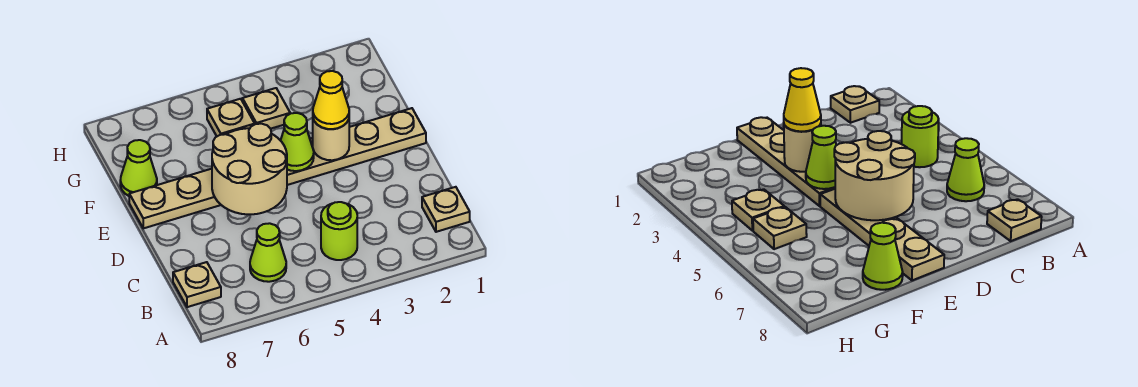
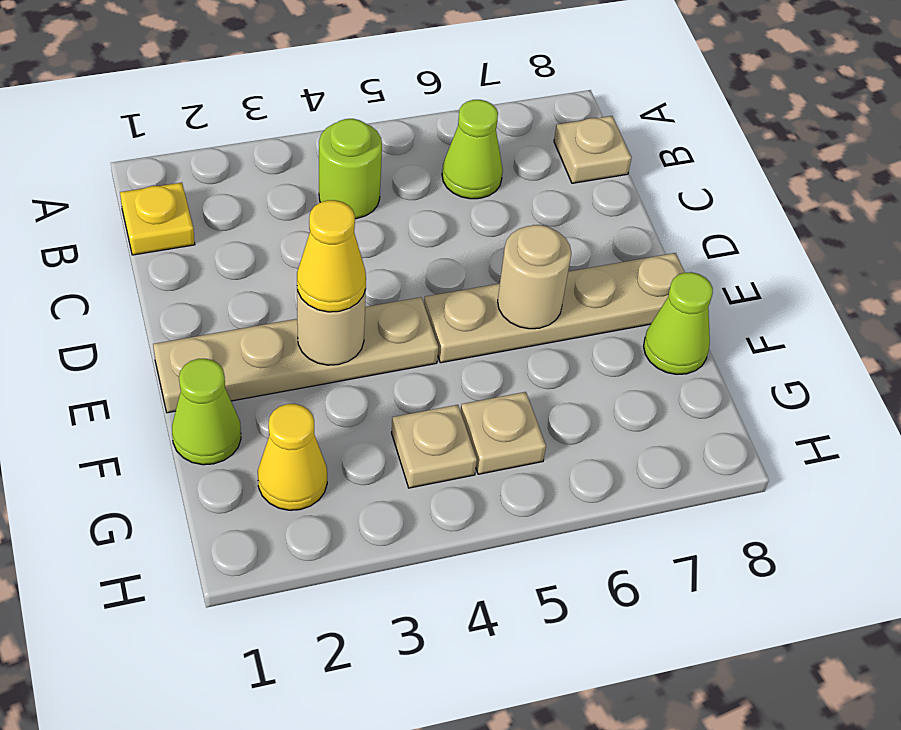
tan 1x1 plate [422,187,470,232] -> yellow 1x1 plate [120,183,195,255]
tan 2x2 round brick [212,124,287,214] -> tan 1x1 round brick [498,225,571,329]
lime 1x1 cone [280,113,314,171] -> lime 1x1 cone moved to [172,359,241,465]
none -> yellow 1x1 cone [258,404,327,510]

